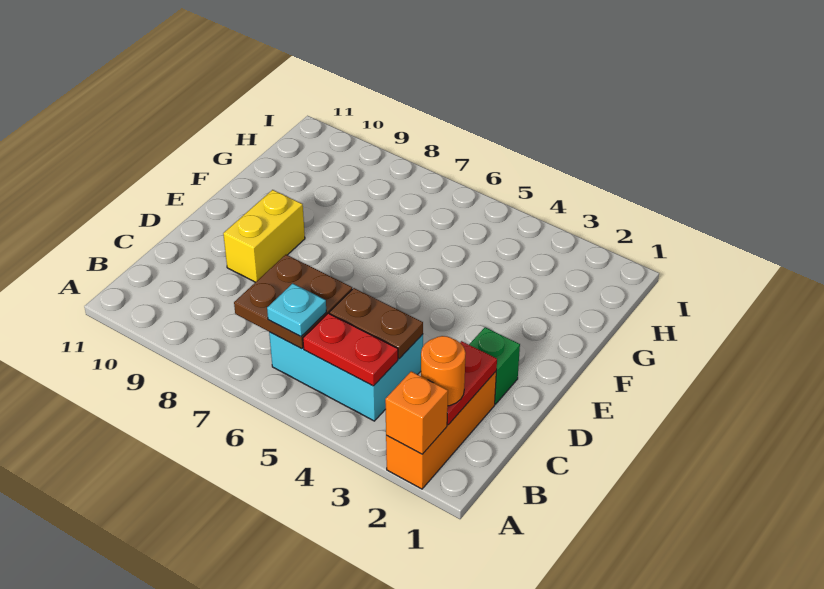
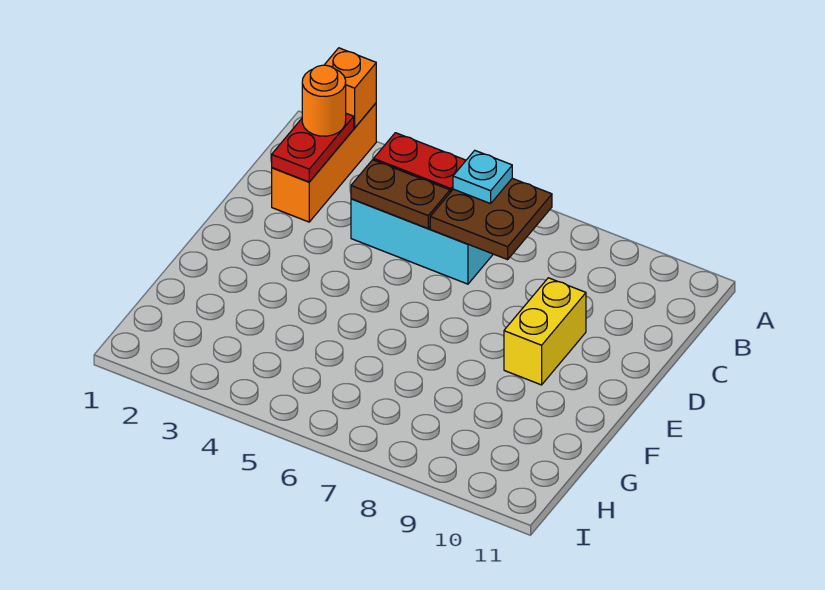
green 1x1 brick [469,327,520,404] -> none

